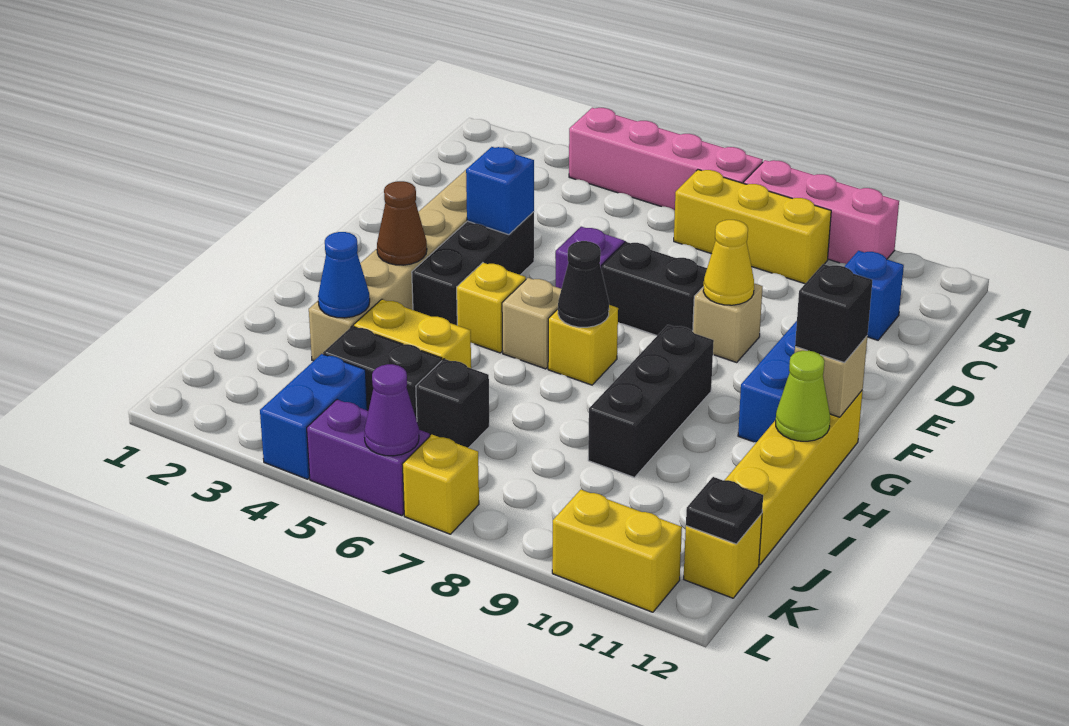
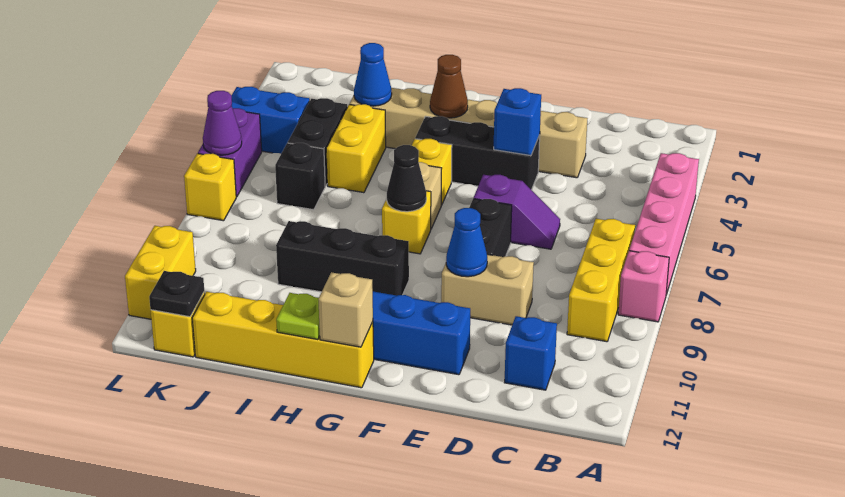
pink 1x3 brick [744,160,899,264] -> pink 1x1 brick [618,251,669,322]
tan 1x1 brick [693,283,763,362] -> tan 1x2 brick [441,254,534,325]
yellow 1x1 cone [703,220,754,305] -> blue 1x1 cone [446,208,487,277]
black 1x1 brick [795,264,872,363] -> none
lime 1x1 cone [776,351,830,441] -> lime 1x1 plate [276,293,320,340]

